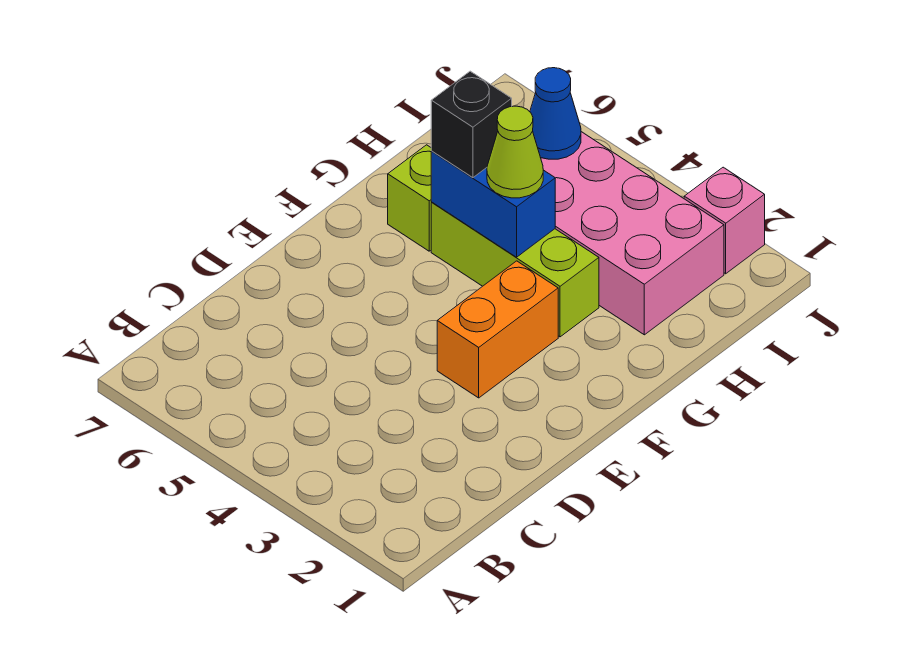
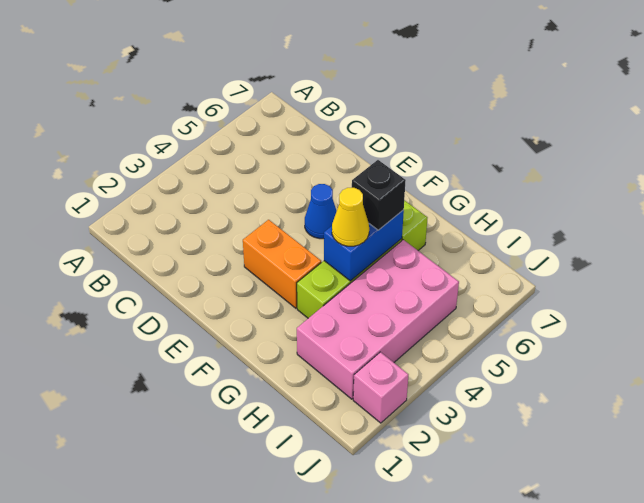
lime 1x1 cone [487,106,543,198] -> yellow 1x1 cone [332,188,369,246]
blue 1x1 cone [530,68,581,159] -> blue 1x1 cone moved to [305,184,337,239]

